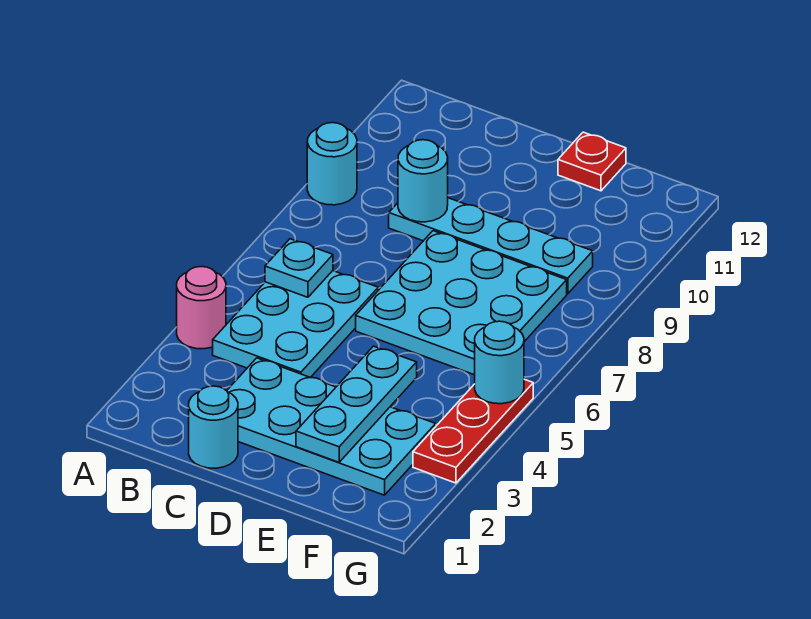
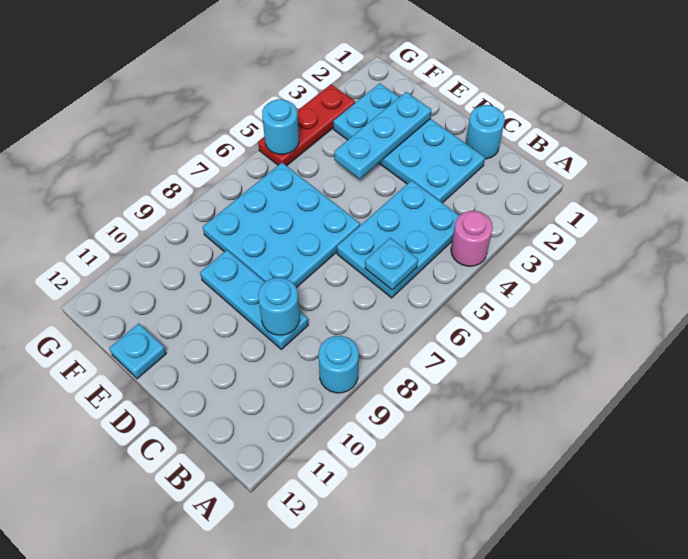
cyan 1x4 plate [389,198,593,294] -> cyan 1x3 plate [200,250,308,349]
red 1x1 plate [558,132,626,191] -> cyan 1x1 plate [109,323,166,379]

